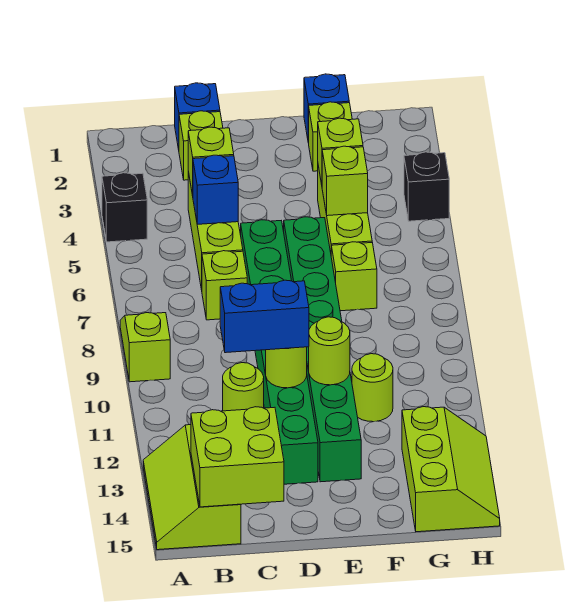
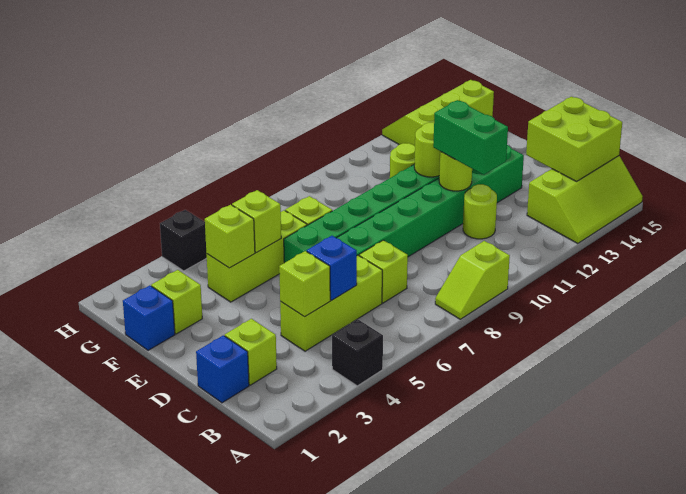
blue 1x2 brick [220,280,309,353] -> green 1x2 brick [433,100,508,175]

